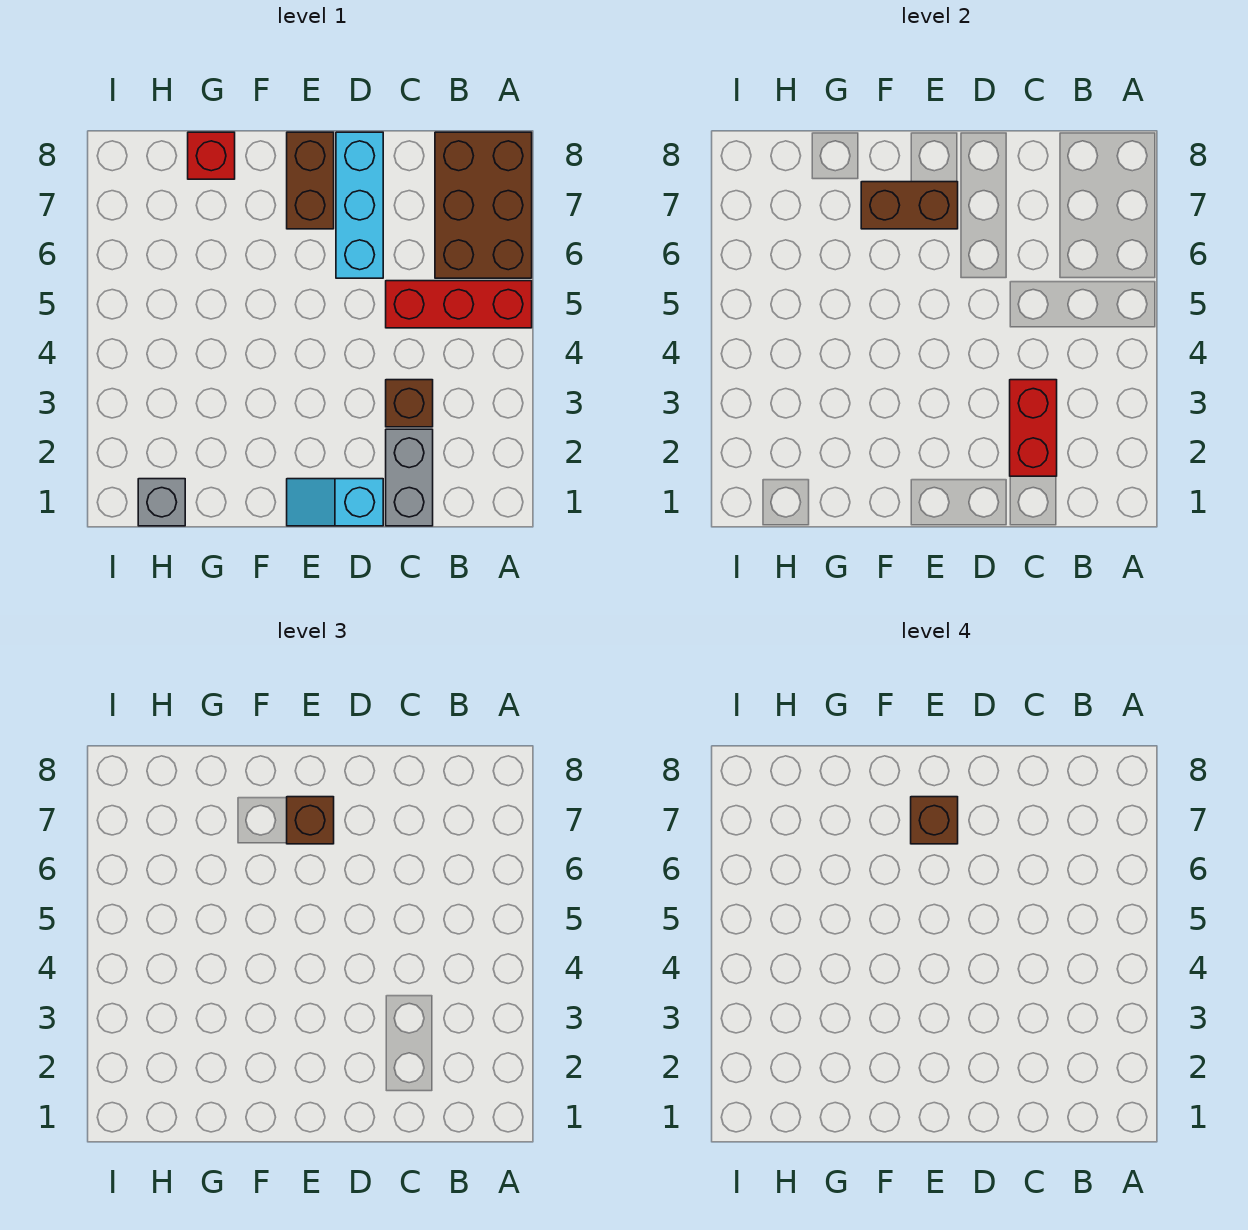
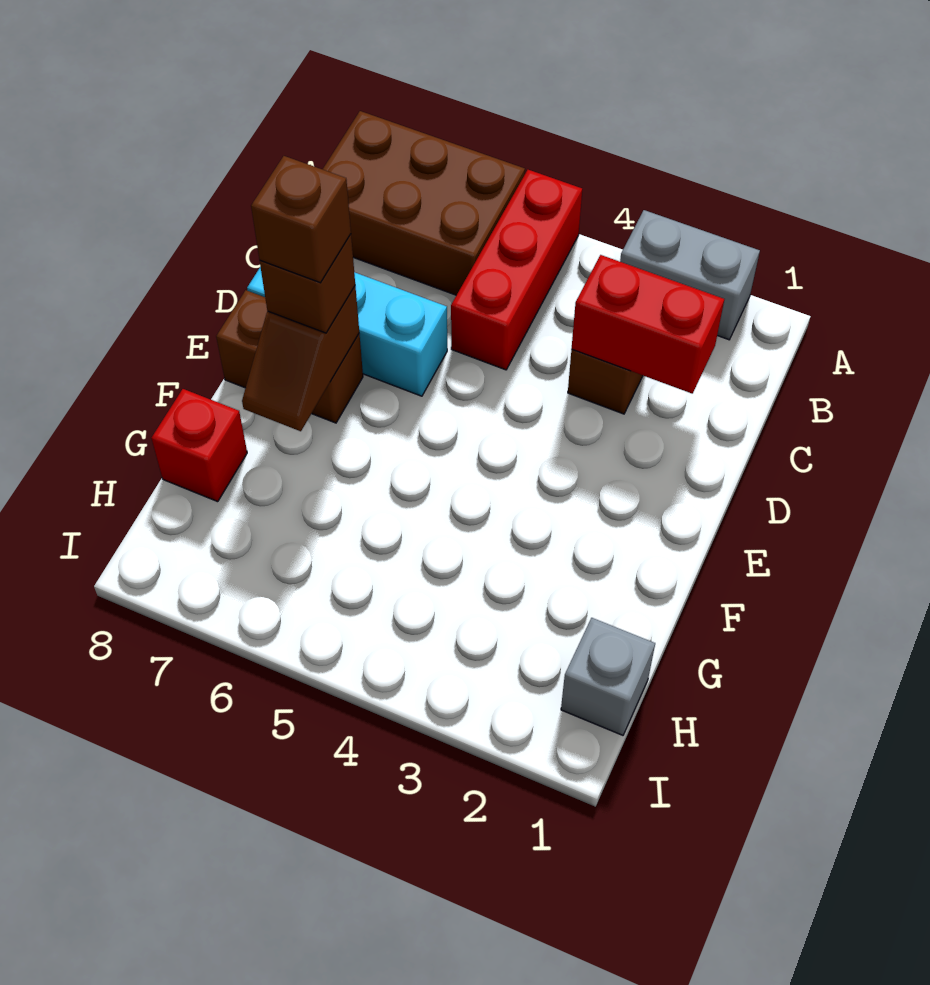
grey 1x2 brick [386,429,433,526] -> grey 1x2 brick moved to [620,210,760,340]
cyan 1x2 slope [287,479,383,526] -> none
brown 1x2 brick [861,182,958,229] -> brown 1x2 slope [242,286,359,431]

